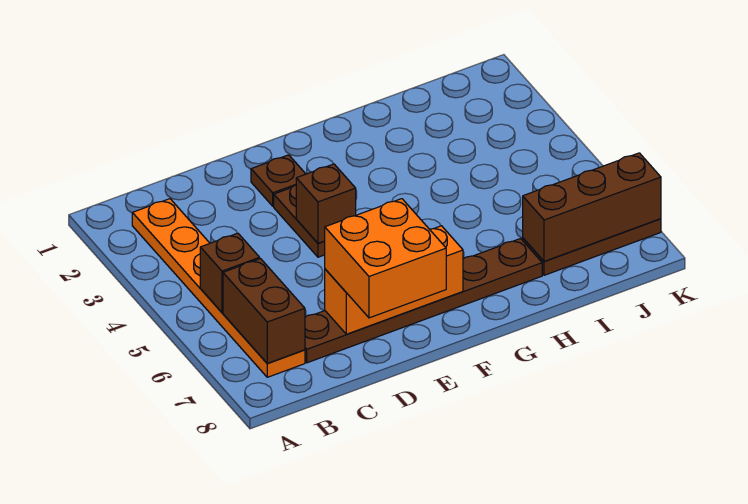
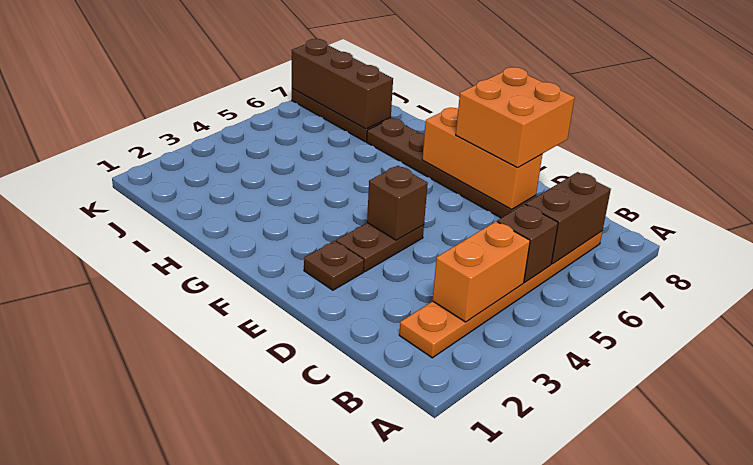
none -> orange 1x2 brick [432,221,530,322]

